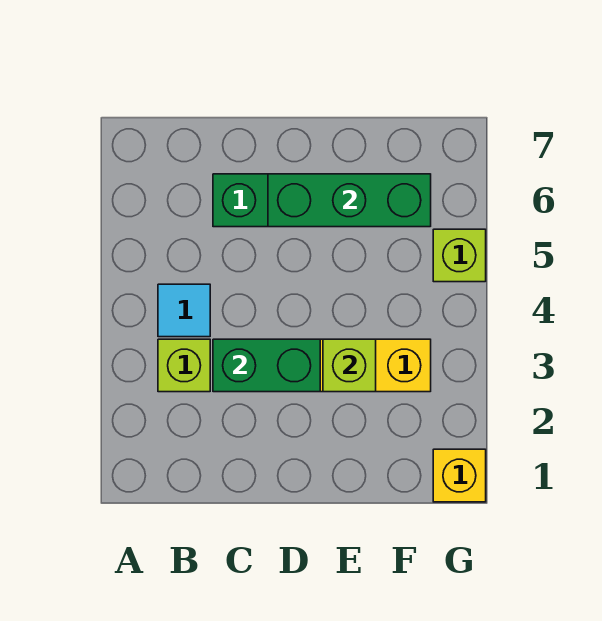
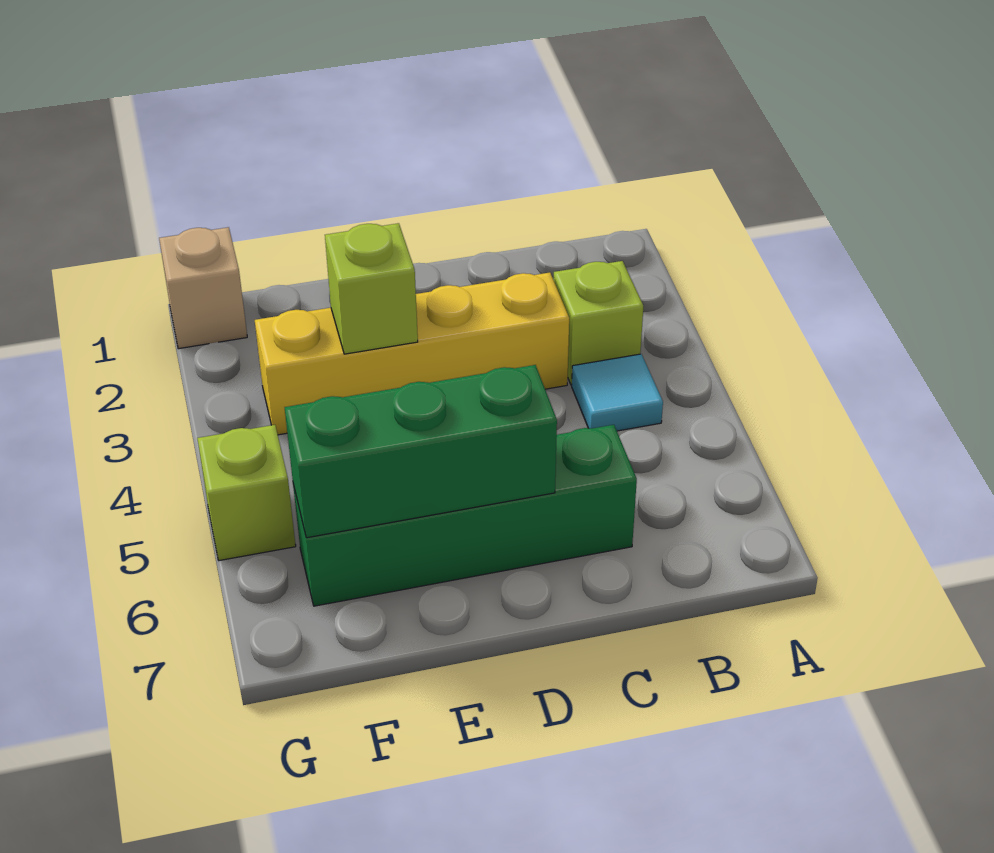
green 1x2 brick [213,339,320,392] -> none
yellow 1x1 brick [433,449,486,502] -> tan 1x1 brick [159,227,247,349]

